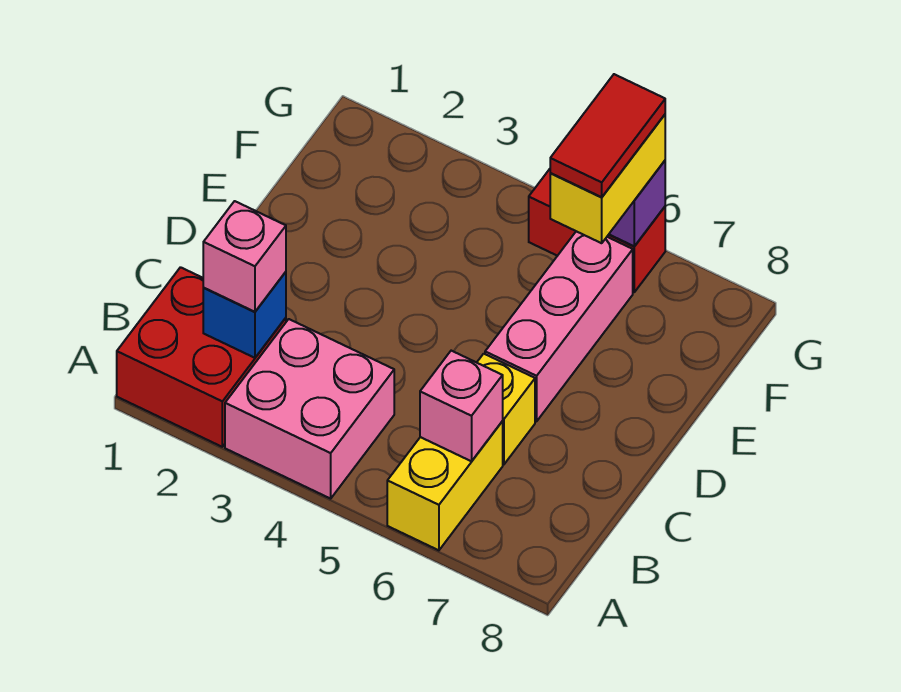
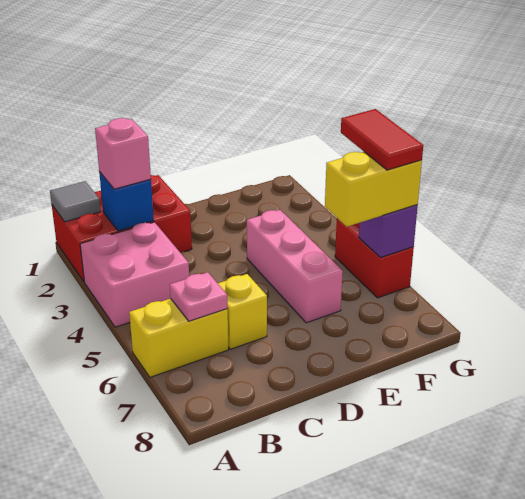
red 2x2 brick [117,267,286,447] -> red 2x3 brick [52,175,192,281]
none -> grey 1x1 tile [50,181,101,222]
pink 1x1 brick [420,351,503,461] -> pink 1x1 plate [170,272,228,321]
pink 1x3 brick [485,231,633,421] -> pink 1x3 brick turned to [247,210,343,323]
red 1x2 tile [550,74,665,197] -> red 1x2 tile turned to [341,109,423,170]

